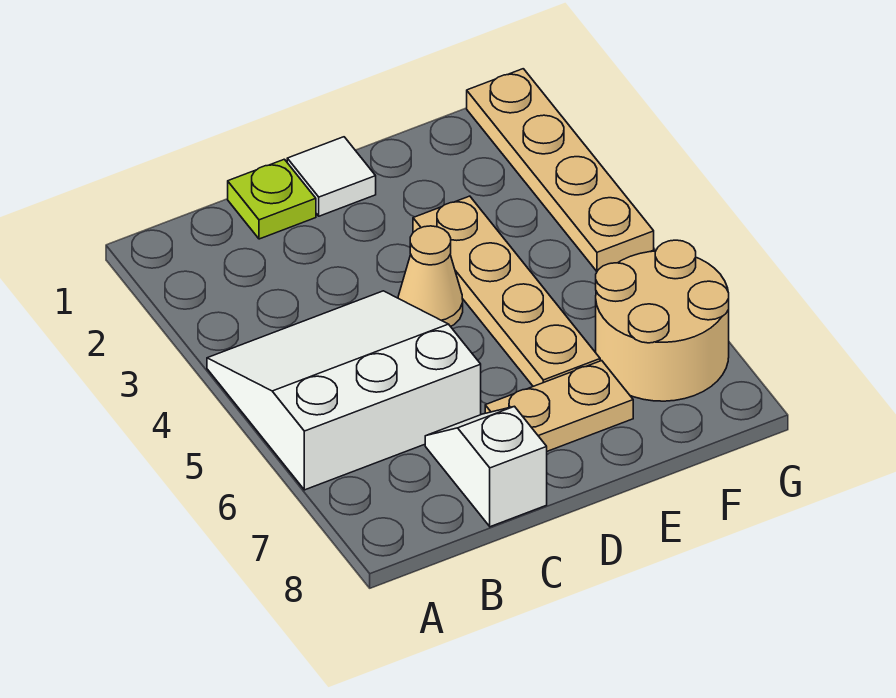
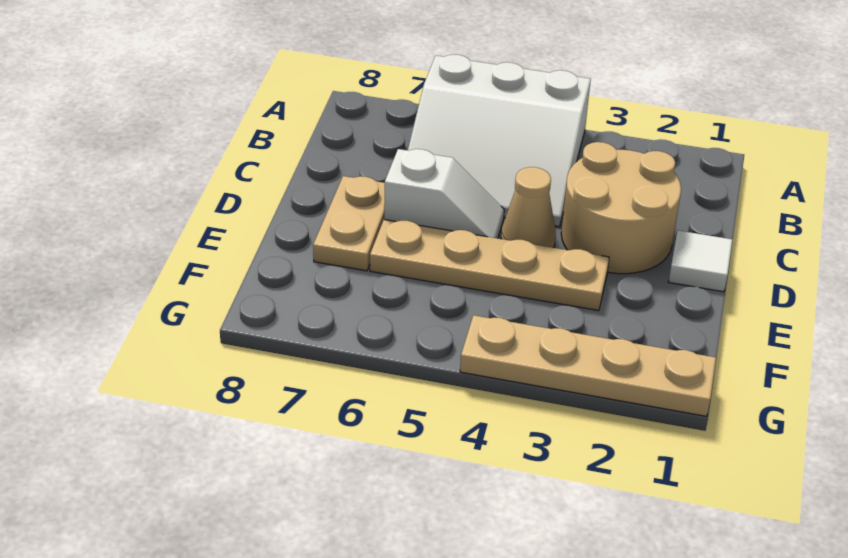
white 3x3 slope [207,291,481,490] -> white 3x3 slope turned to [408,55,591,227]
lime 1x1 plate [228,159,316,239] -> none
white 1x2 slope [425,406,547,527] -> white 1x2 slope moved to [384,149,504,238]
tan 2x2 round brick [596,240,729,401] -> tan 2x2 round brick moved to [561,142,681,274]

